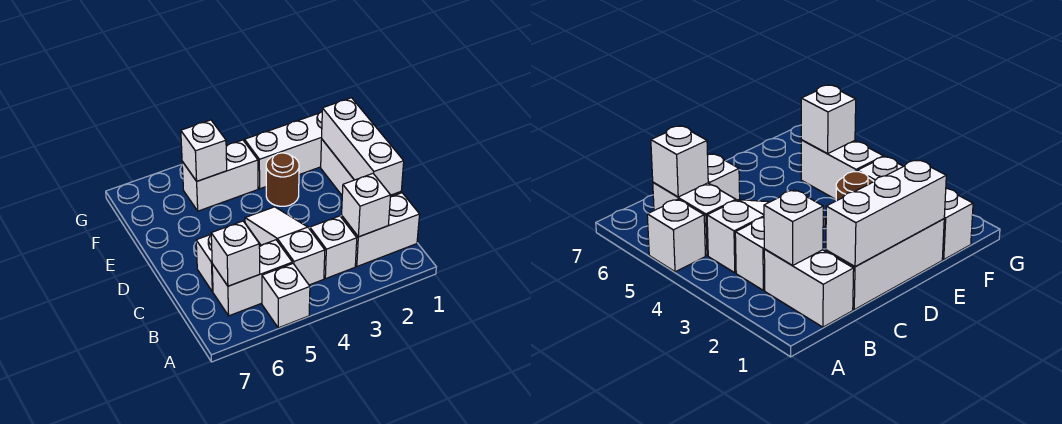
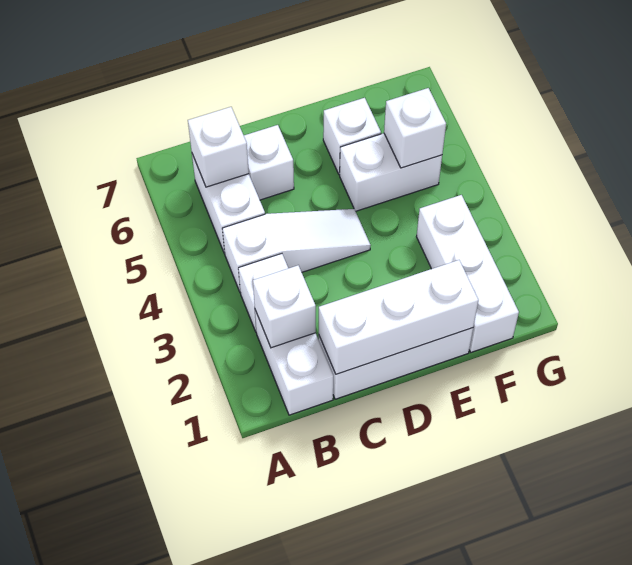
white 1x1 brick [262,263,310,328] -> white 1x1 brick moved to [323,98,381,175]
brown 1x1 round brick [266,153,299,206] -> none
white 1x2 brick [182,140,258,211] -> white 1x2 brick turned to [340,133,442,211]

